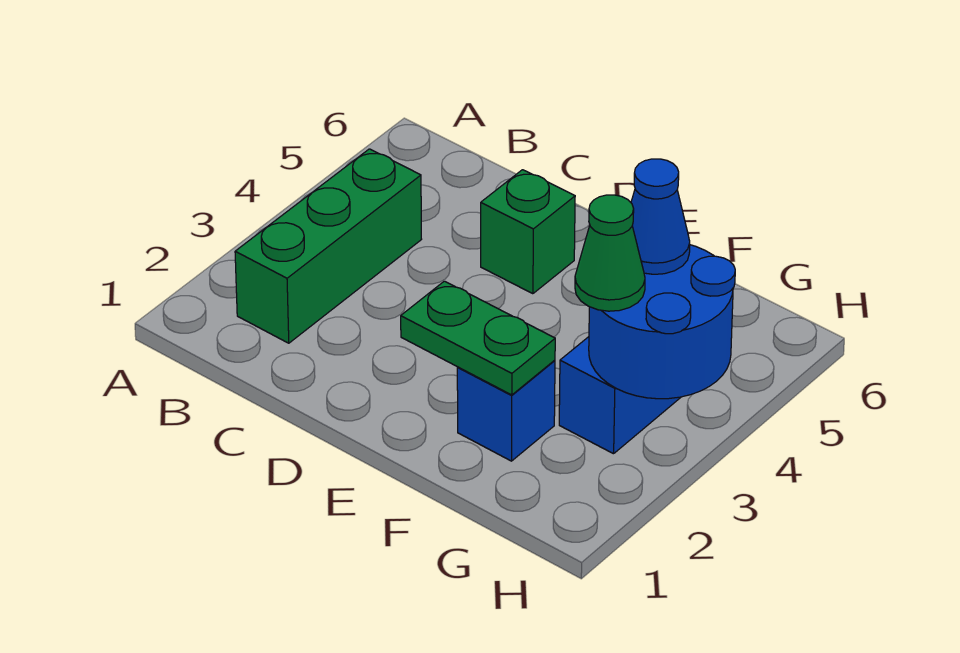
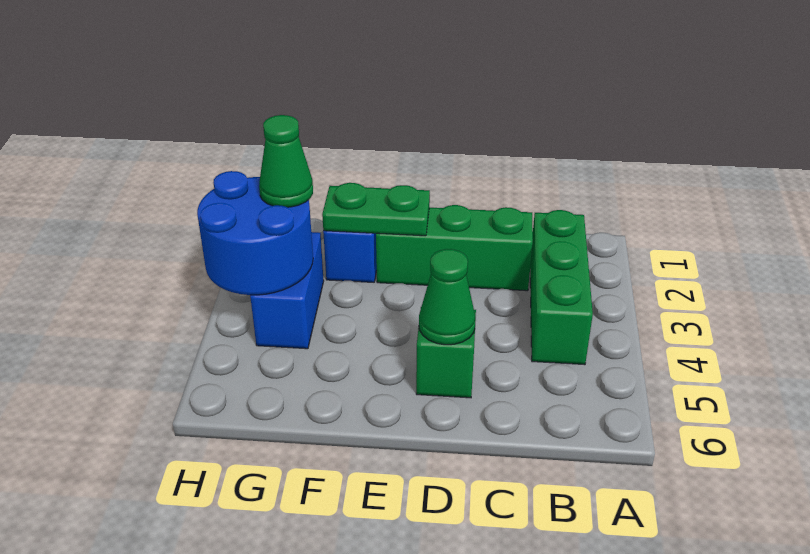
none -> green 1x3 brick [376,205,533,291]
none -> green 1x1 cone [419,249,476,345]
blue 1x1 cone [631,159,690,274] -> none

